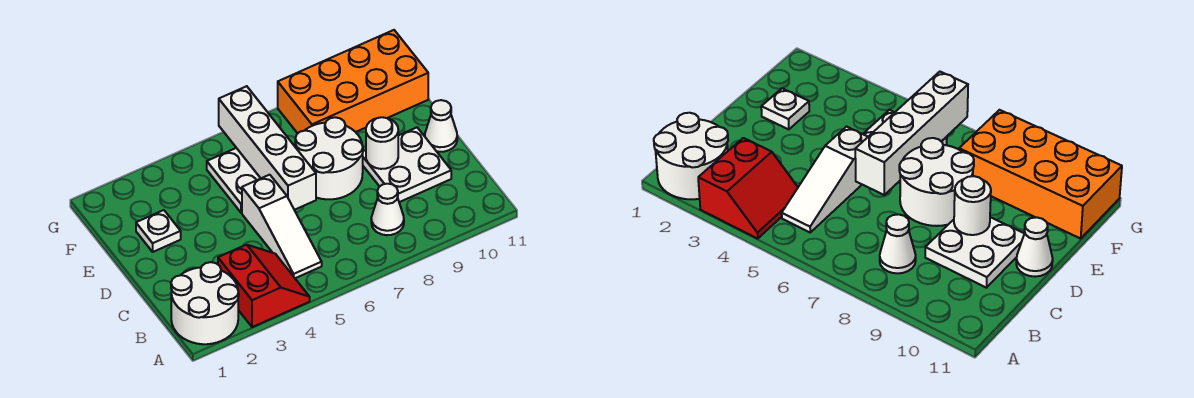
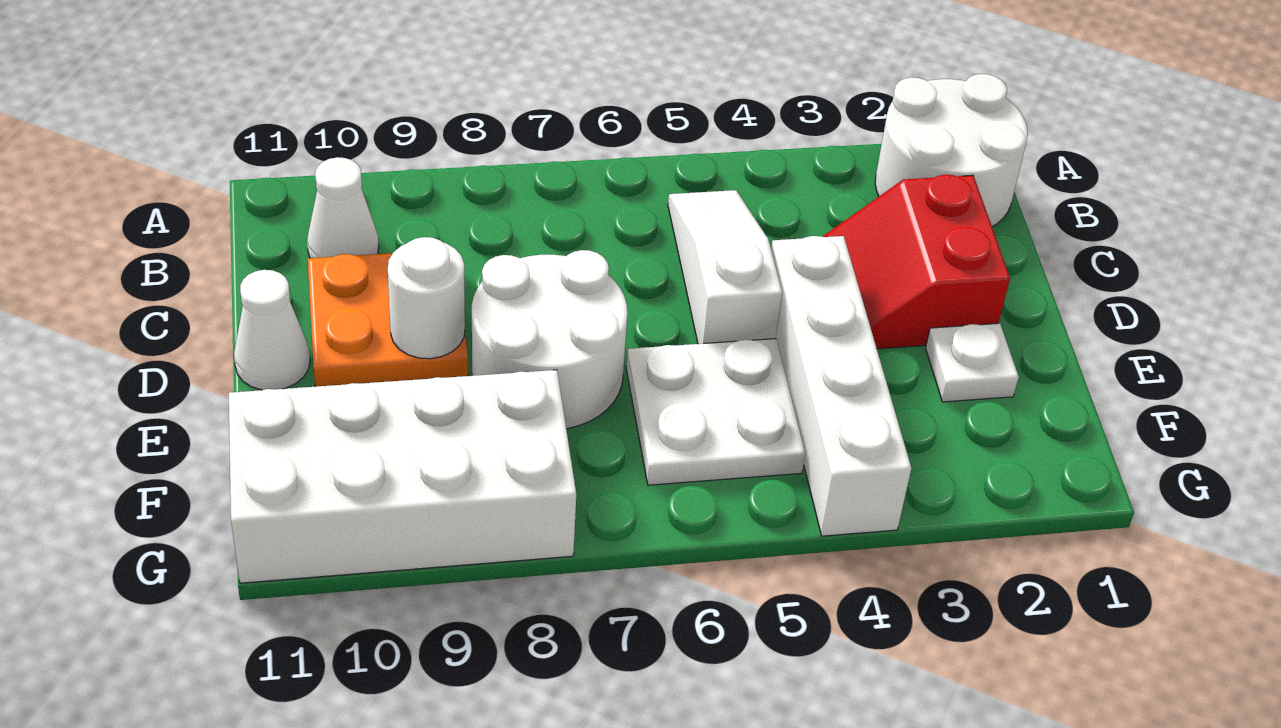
red 2x2 slope [218,245,310,327] -> red 2x2 slope moved to [824,175,1010,349]
white 1x1 cone [371,184,404,235] -> white 1x1 cone moved to [307,157,379,258]
white 2x2 plate [363,128,451,202] -> orange 2x2 plate [308,253,468,387]
white 1x4 brick [219,86,316,210] -> white 1x4 brick moved to [771,236,911,536]
orange 2x4 brick [278,30,428,133] -> white 2x4 brick [229,370,576,583]

